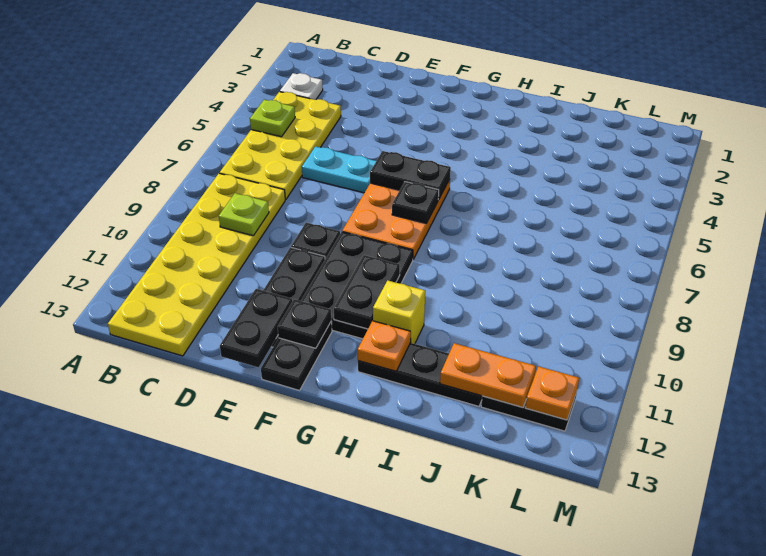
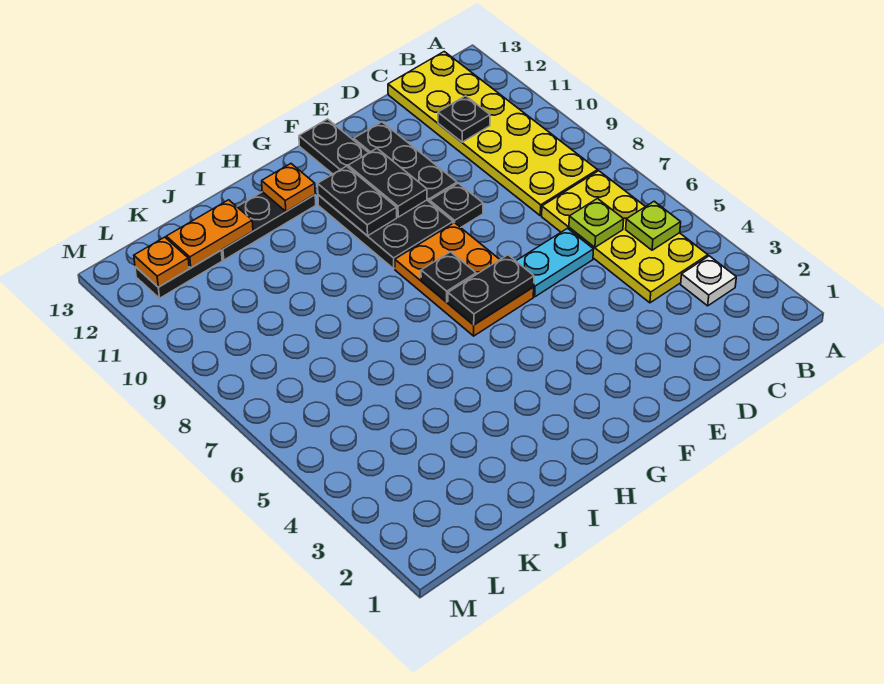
lime 1x1 plate [219,193,269,236] -> lime 1x1 plate moved to [569,199,624,247]
black 1x2 plate [220,289,292,367] -> black 1x2 plate moved to [348,148,427,217]
black 1x1 plate [278,299,331,348] -> black 1x1 plate moved to [438,96,490,142]
yellow 1x1 brick [373,280,425,344] -> none

